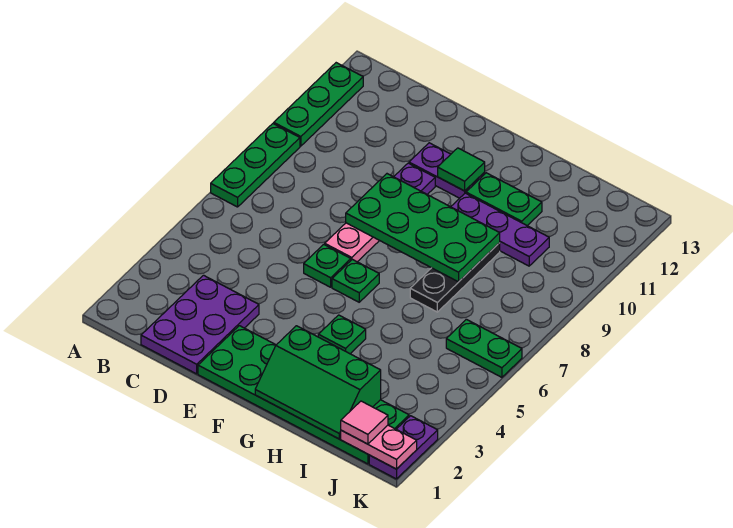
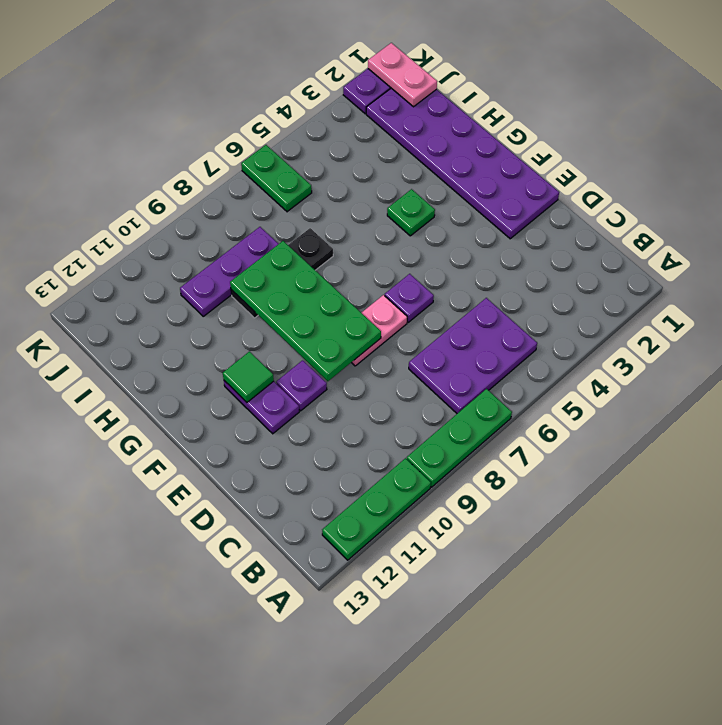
purple 2x3 plate [141,275,259,374] -> purple 2x3 plate moved to [409,298,537,414]
green 2x6 plate [198,326,409,464] -> purple 2x6 plate [366,88,559,239]
green 1x1 plate [304,244,351,287] -> purple 1x1 plate [385,274,434,322]
green 1x1 plate [332,259,379,302] -> none
green 2x3 slope [255,326,381,439] -> none
purple 1x3 plate [451,193,549,266] -> purple 1x3 plate turned to [180,227,278,316]
green 1x2 plate [466,173,542,226] -> none
pink 1x1 tile [341,401,388,444] -> none

